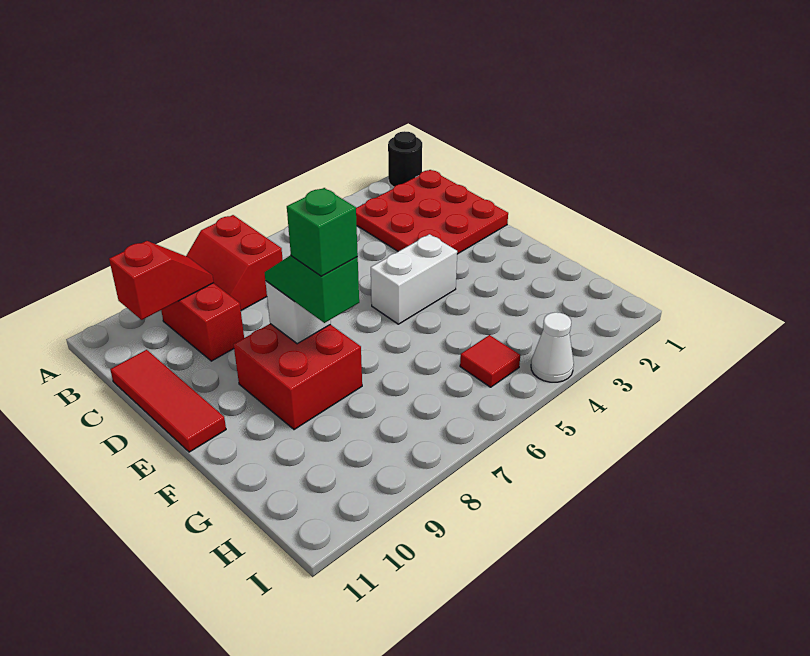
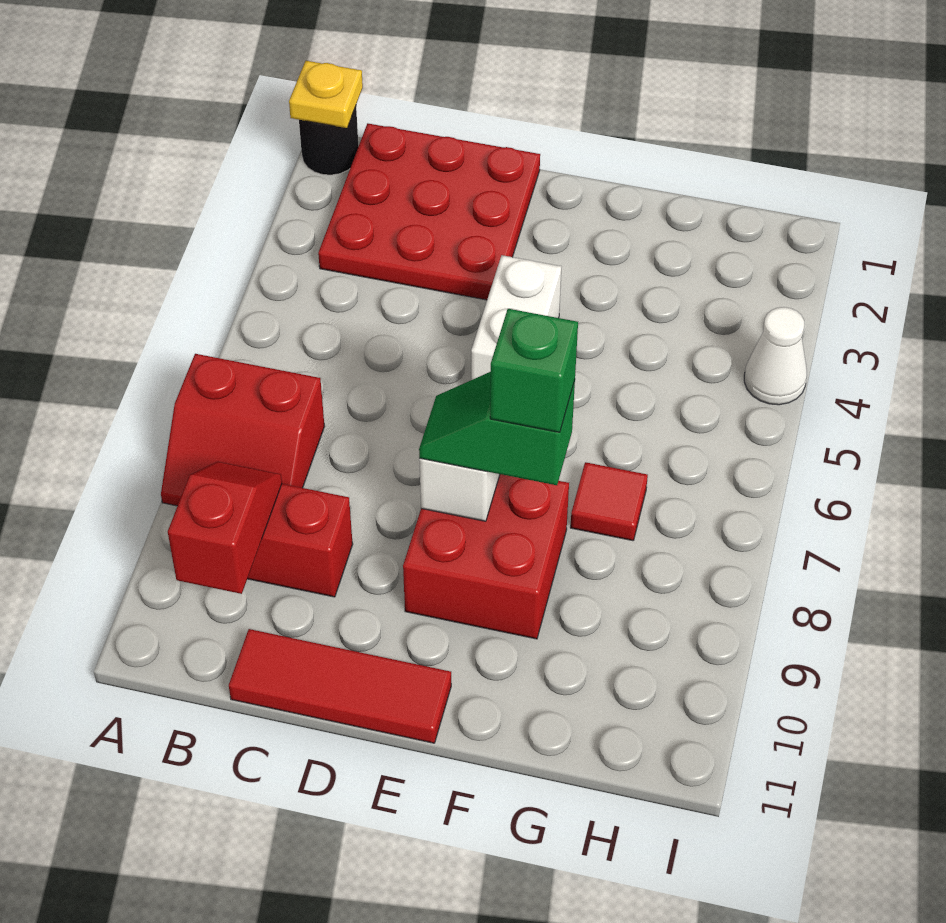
none -> yellow 1x1 plate [289,61,363,128]
red 1x1 tile [460,335,520,387] -> red 1x1 tile moved to [570,462,648,541]

